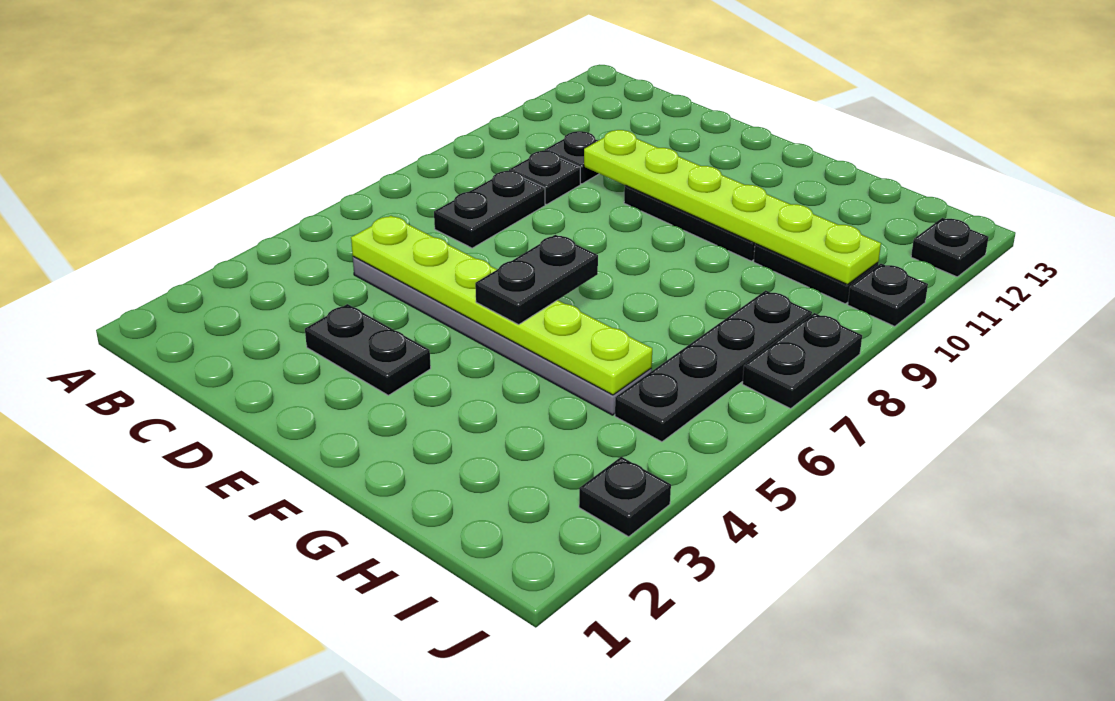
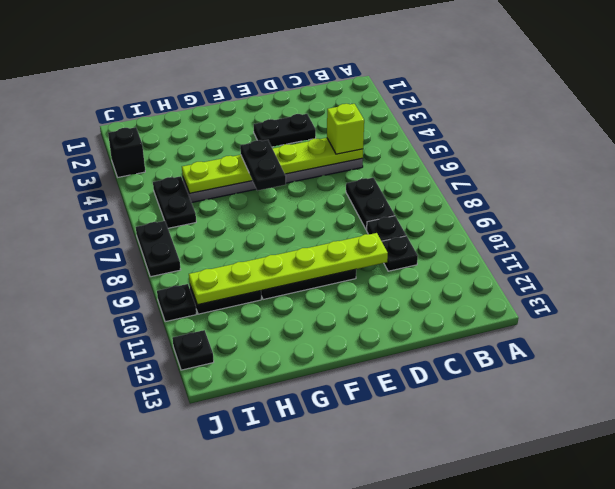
none -> lime 1x1 brick [327,104,364,154]
black 1x4 plate [615,290,812,442] -> black 1x2 plate [153,176,196,228]
black 1x1 plate [579,457,671,537] -> black 1x1 brick [108,127,145,177]

